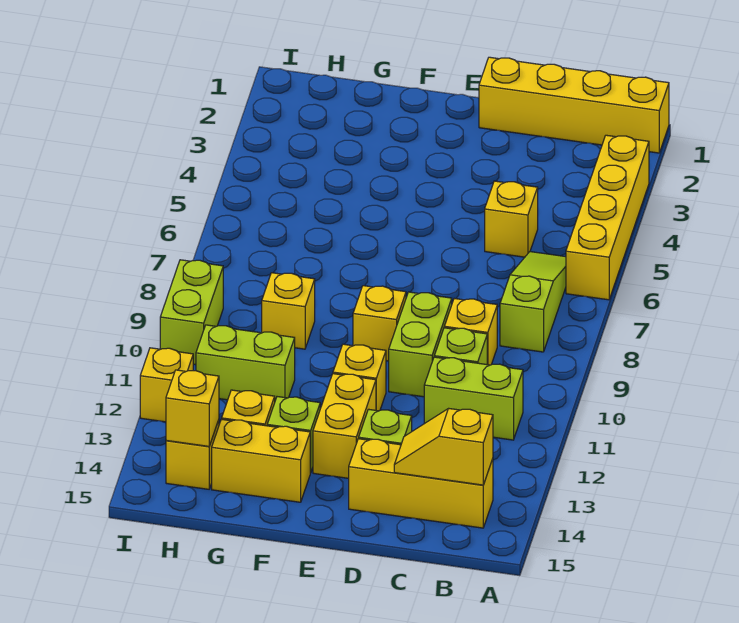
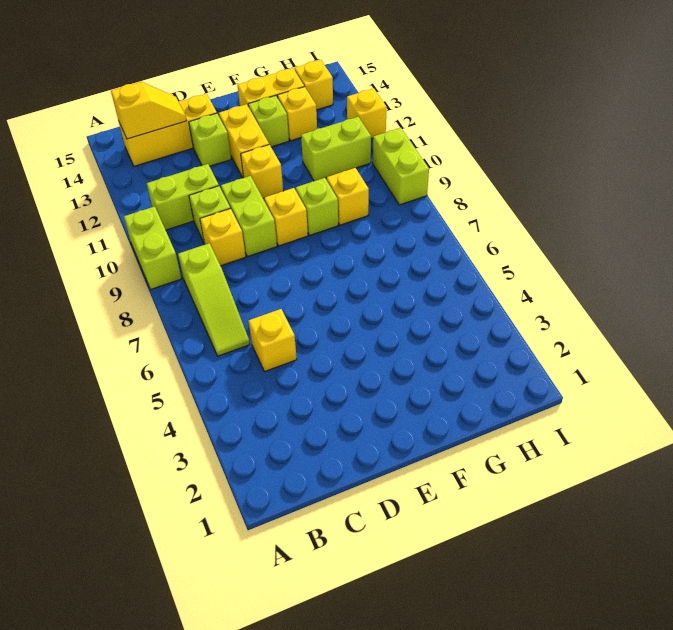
yellow 1x4 brick [479,57,669,153] -> none
yellow 1x4 brick [566,135,649,300] -> none
none -> lime 1x2 brick [124,206,181,290]
none -> lime 1x1 brick [296,178,338,236]
yellow 1x1 brick [166,370,219,446] -> none

